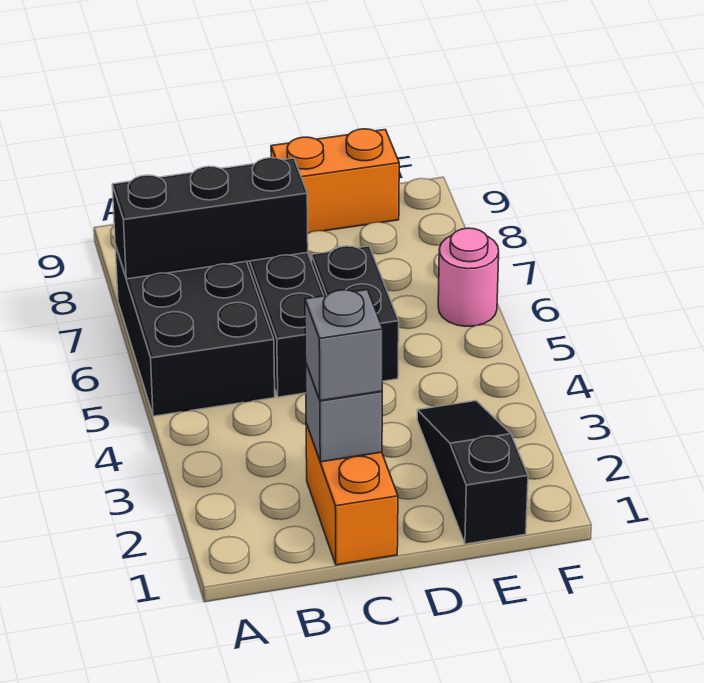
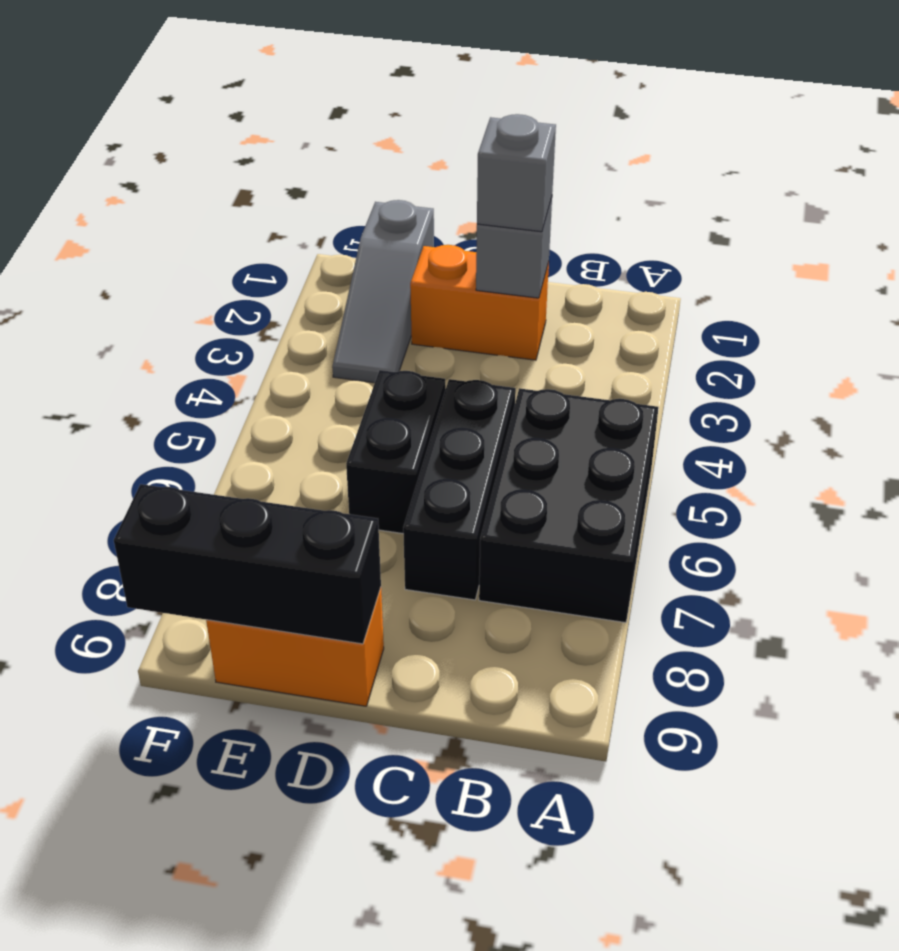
black 1x3 brick [112,158,308,279] -> black 1x3 brick moved to [114,484,381,644]
orange 1x2 brick [306,423,398,565] -> orange 1x2 brick turned to [410,245,549,360]
black 1x3 slope [417,401,528,544] -> grey 1x3 slope [332,200,434,383]
pink 1x1 round brick [438,228,499,326] -> none

